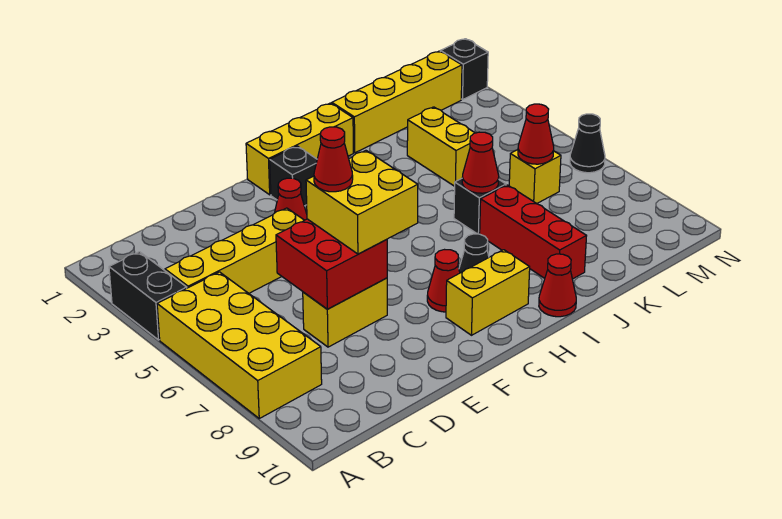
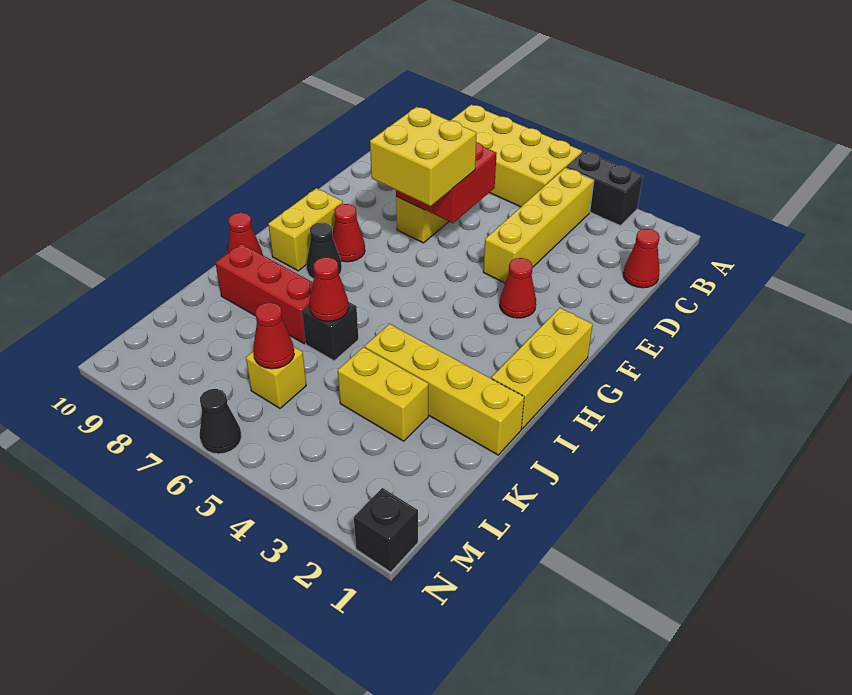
red 1x1 cone [314,127,353,192] -> red 1x1 cone moved to [623,229,660,288]
black 1x1 brick [270,146,317,206] -> none
yellow 1x4 brick [332,51,462,153] -> yellow 1x4 brick turned to [365,324,524,455]

